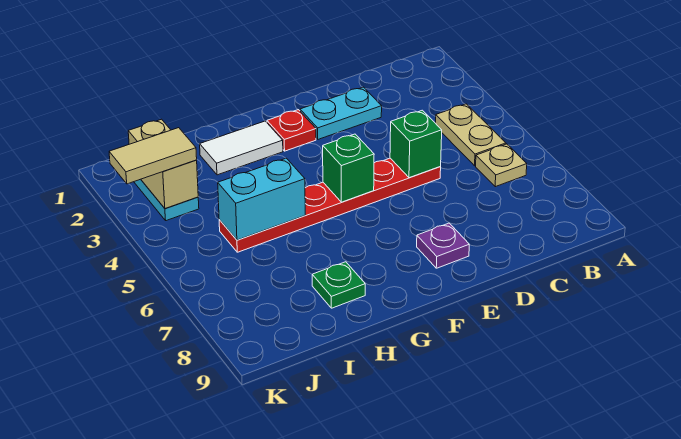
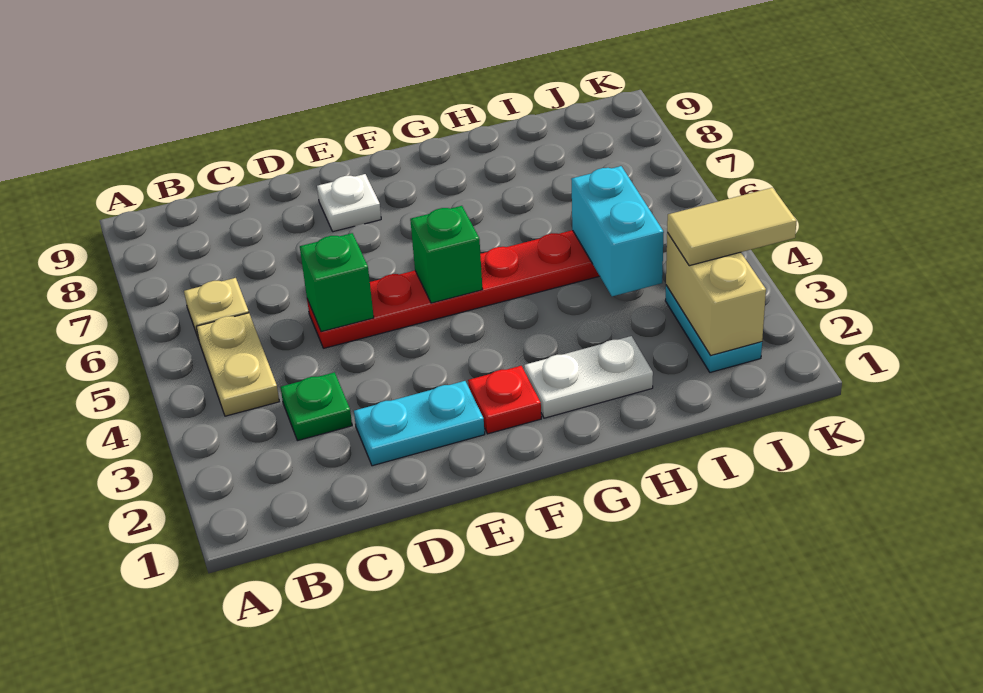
purple 1x1 plate [417,223,469,268] -> white 1x1 plate [317,174,381,232]
white 1x2 tile [200,121,283,175] -> white 1x2 plate [524,336,653,418]
cyan 1x2 brick [218,158,305,240] -> cyan 1x2 brick turned to [571,166,664,296]
green 1x1 plate [312,262,365,308] -> green 1x1 plate moved to [281,372,352,441]

